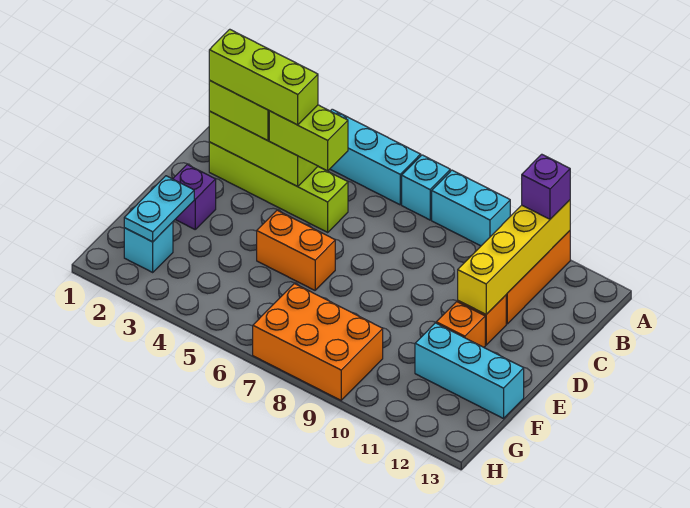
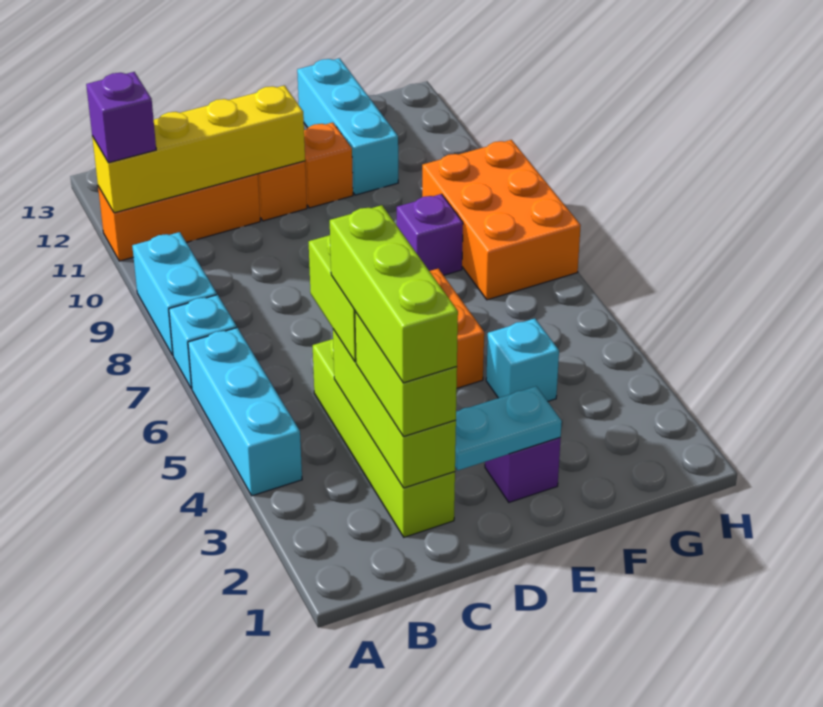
cyan 1x2 plate [124,176,194,242] -> cyan 1x2 plate moved to [455,386,562,470]
none -> purple 1x1 brick [397,194,463,275]
cyan 1x1 brick [124,222,173,272] -> cyan 1x1 brick moved to [486,318,559,401]

